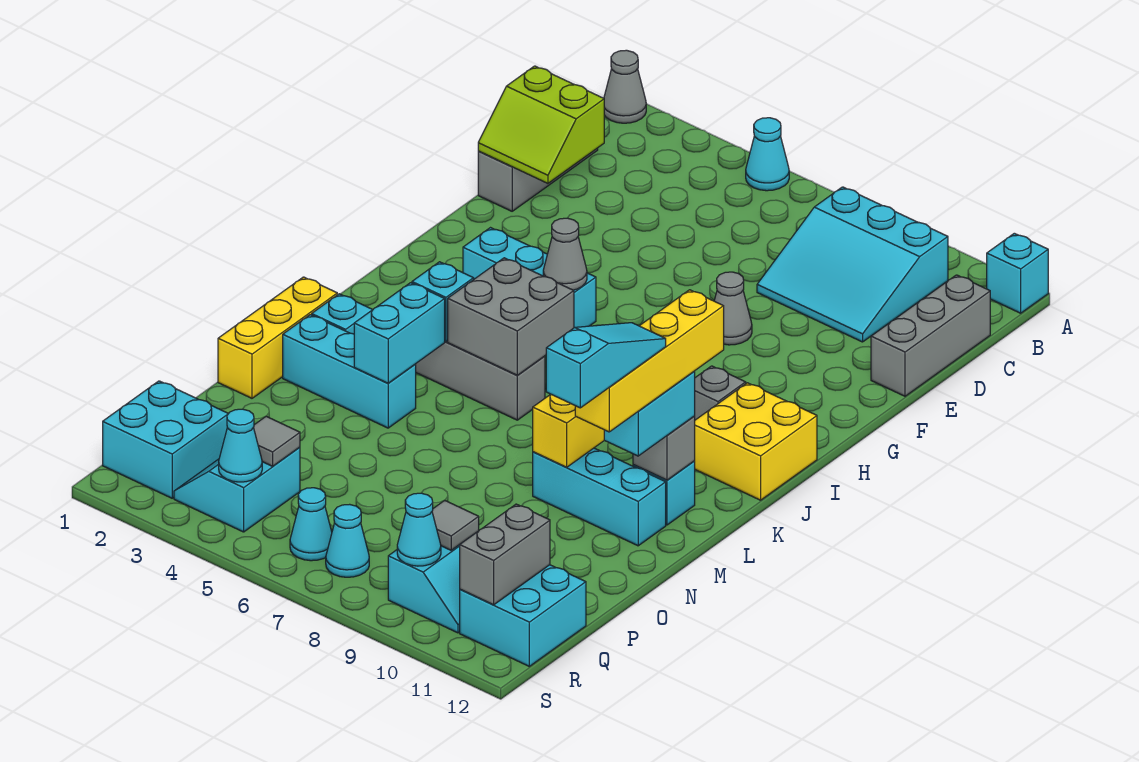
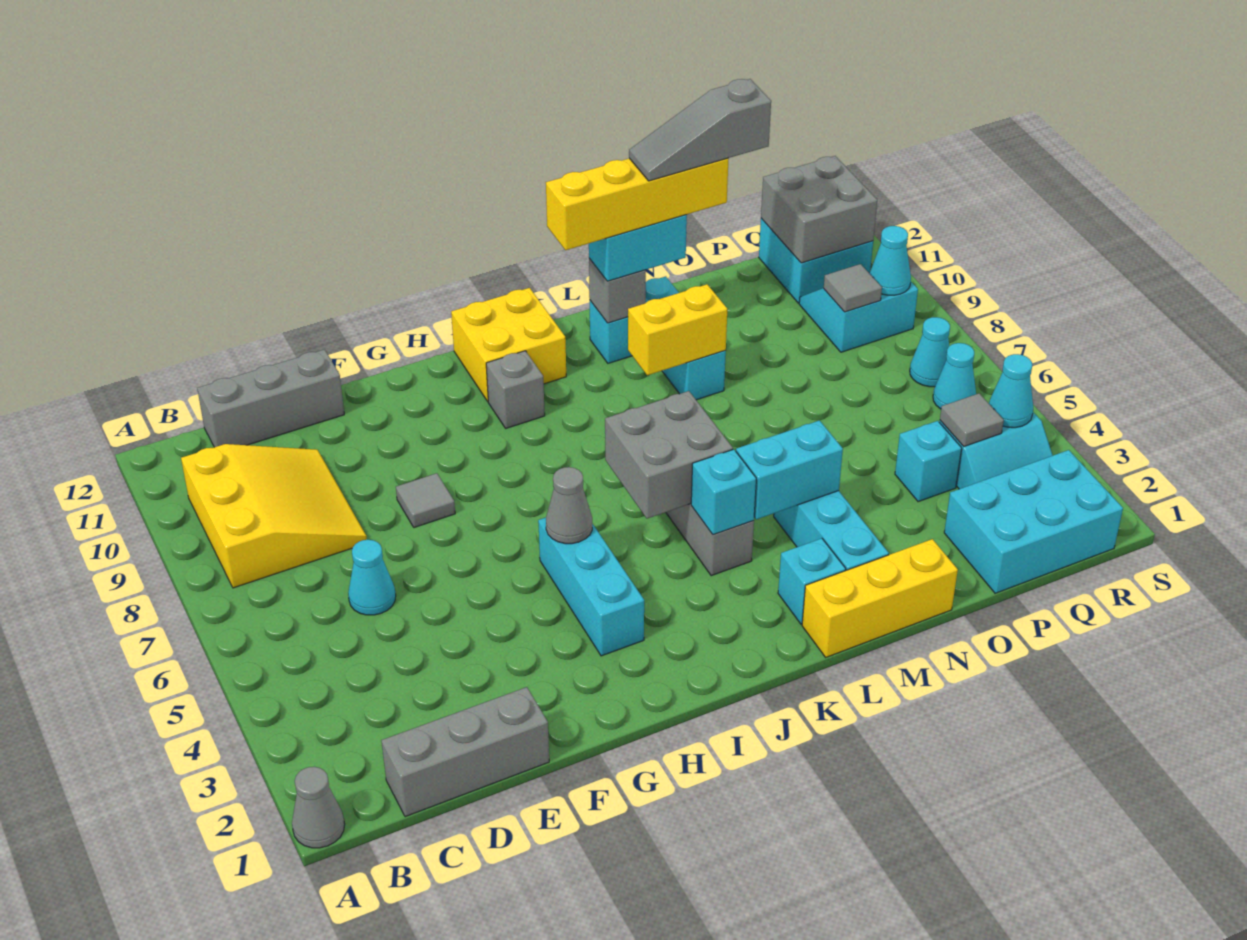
cyan 1x1 cone [746,118,789,191] -> cyan 1x1 cone moved to [348,540,396,615]
cyan 1x1 brick [987,233,1048,313] -> cyan 1x1 brick moved to [895,421,962,502]
cyan 3x3 slope [757,187,948,342] -> yellow 3x3 slope [181,444,367,588]
lime 2x2 slope [478,66,604,183] -> none
grey 1x1 cone [714,272,752,345] -> grey 1x1 tile [396,473,455,528]
cyan 1x3 slope [546,323,666,408] -> grey 1x3 slope [629,79,771,181]
cyan 2x2 brick [103,381,228,498] -> cyan 2x3 brick [944,450,1123,593]
grey 1x2 brick [460,504,550,605] -> grey 2x2 brick [761,156,877,263]

